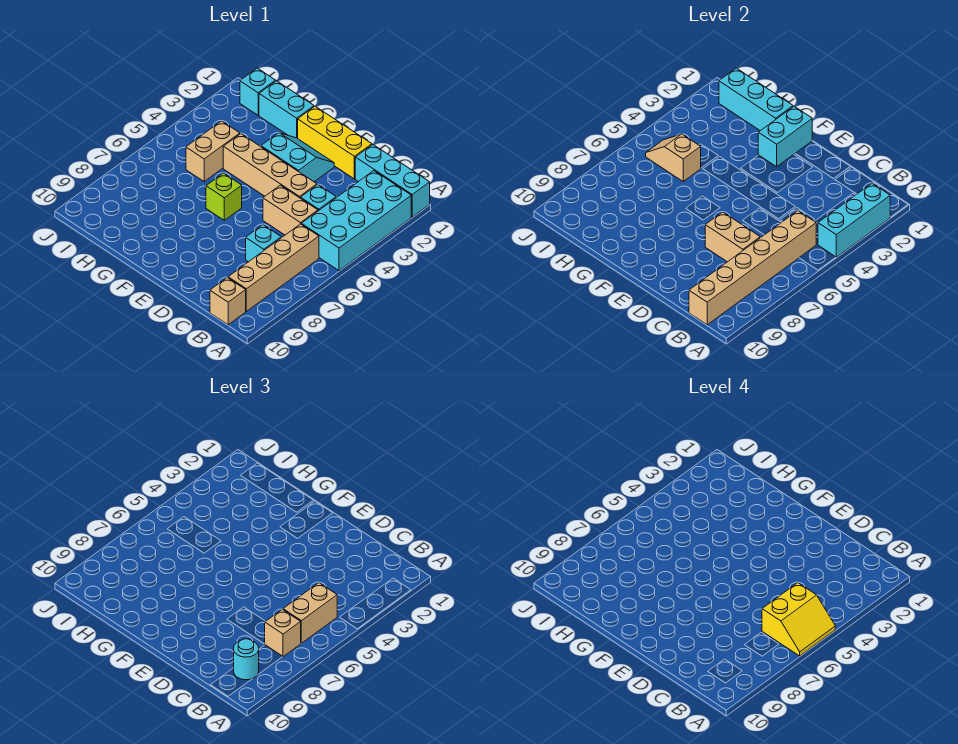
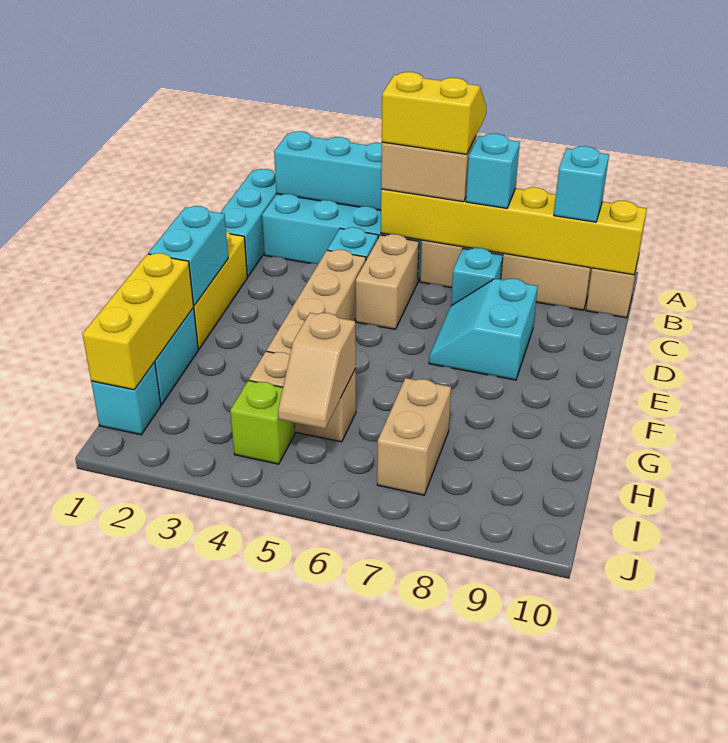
tan 1x6 brick [689,211,816,325] -> yellow 1x6 brick [381,187,647,275]
tan 1x1 brick [265,609,301,657] -> cyan 1x1 brick [466,134,520,208]
cyan 1x1 round brick [234,639,259,680] -> cyan 1x1 brick [554,146,609,222]
tan 1x2 brick [705,212,761,262] -> tan 1x2 brick moved to [377,378,451,495]
cyan 2x2 slope [261,133,334,182] -> cyan 2x2 slope moved to [429,279,538,380]
cyan 1x2 brick [758,106,812,167] -> cyan 1x2 brick turned to [148,206,228,306]
lime 1x1 brick [206,173,242,220] -> lime 1x1 brick moved to [230,381,295,464]
cyan 1x3 brick [719,68,793,131] -> yellow 1x3 brick [83,253,194,390]

